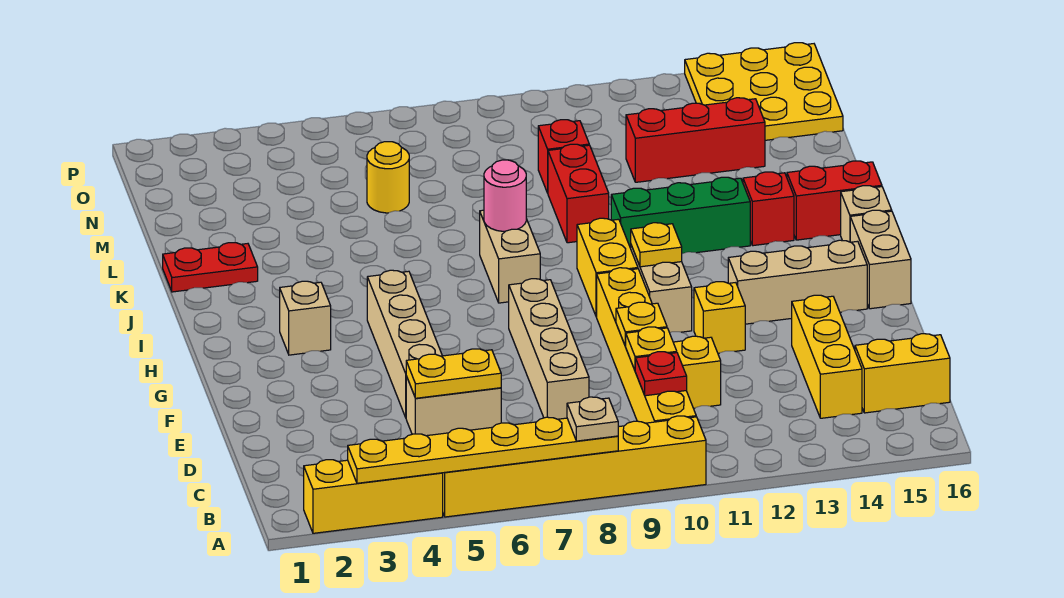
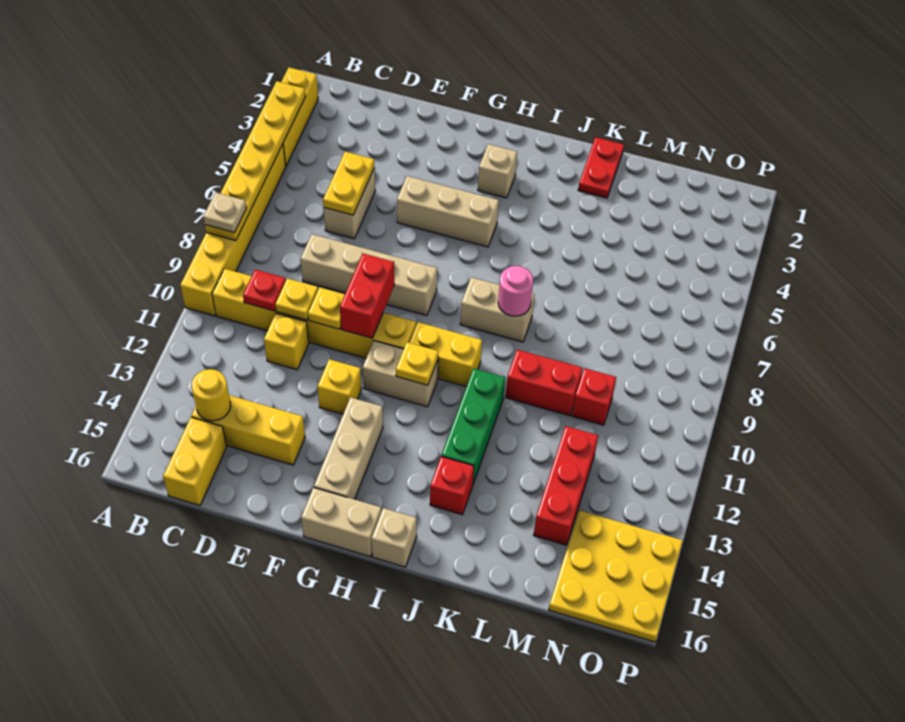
tan 1x4 brick [367,270,442,417] -> tan 1x3 brick [397,176,499,247]
red 1x2 brick [787,161,882,240] -> red 1x2 brick moved to [340,254,394,338]
yellow 1x1 round brick [367,142,409,213] -> yellow 1x1 round brick moved to [192,369,231,421]

